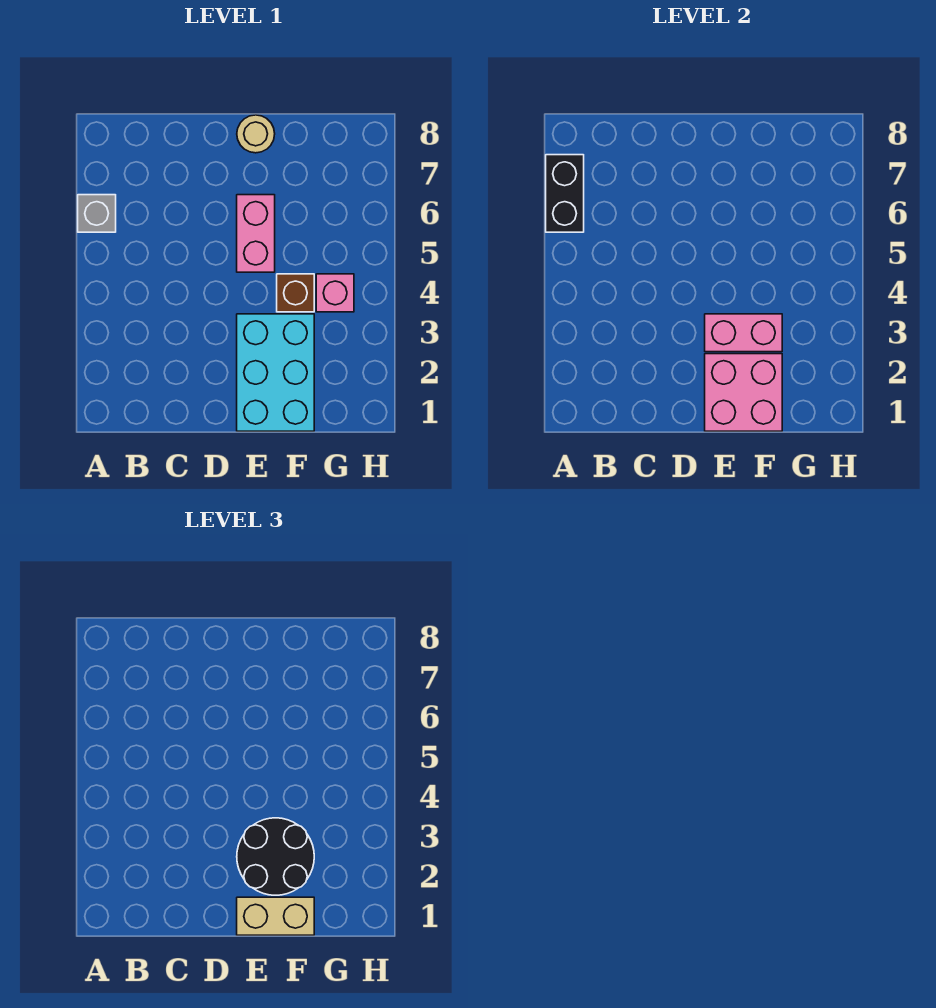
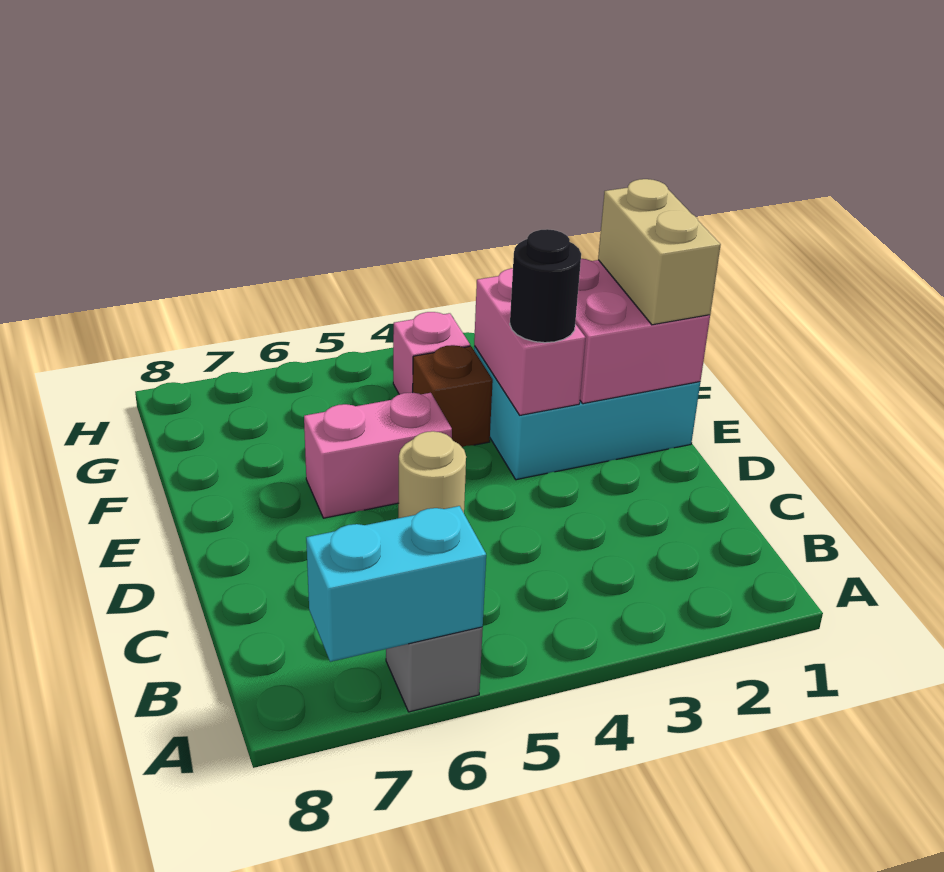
black 1x2 brick [546,155,584,232] -> cyan 1x2 brick [306,506,486,662]
black 2x2 round brick [237,818,314,895] -> black 1x1 round brick [510,229,581,343]
tan 1x1 round brick [237,115,275,153] -> tan 1x1 round brick moved to [398,431,466,518]

